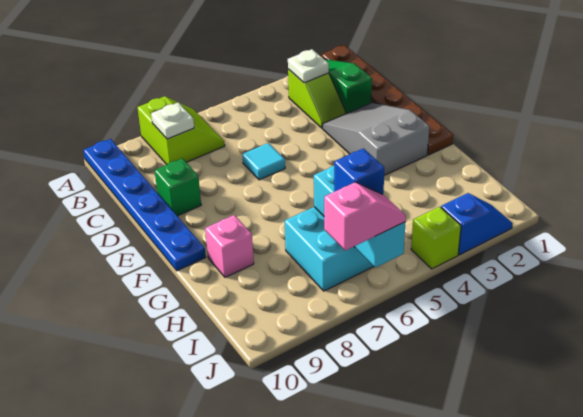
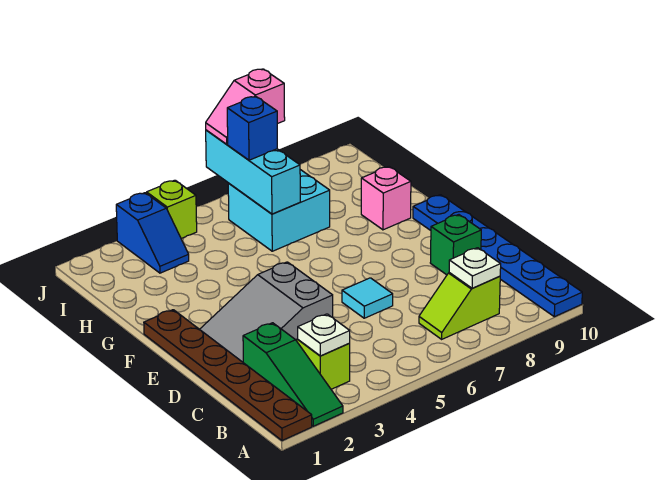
lime 2x2 slope [137,96,225,164] -> lime 1x2 slope [419,273,500,339]
grey 2x3 slope [323,103,429,175] -> grey 2x3 slope turned to [200,262,333,362]
blue 1x2 slope [441,193,513,255] -> blue 1x2 slope turned to [116,193,189,273]

